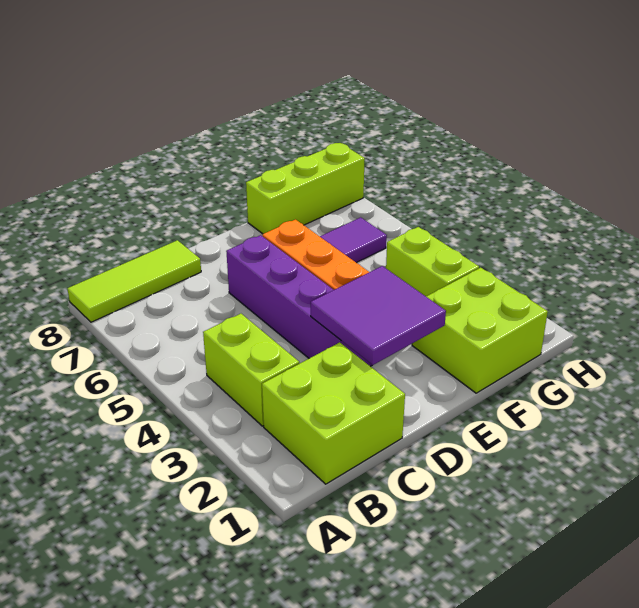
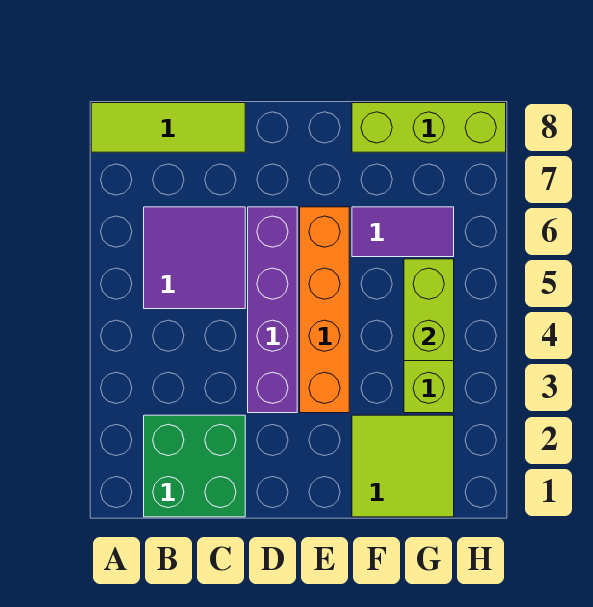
lime 2x2 brick [262,342,405,484] -> green 2x2 brick [144,415,245,517]
lime 1x2 brick [203,314,299,426] -> lime 1x2 brick moved to [404,259,454,361]
purple 2x2 tile [311,266,446,365] -> purple 2x2 tile moved to [144,207,245,309]
lime 2x2 brick [412,268,548,393] -> lime 2x2 tile [352,415,454,517]

